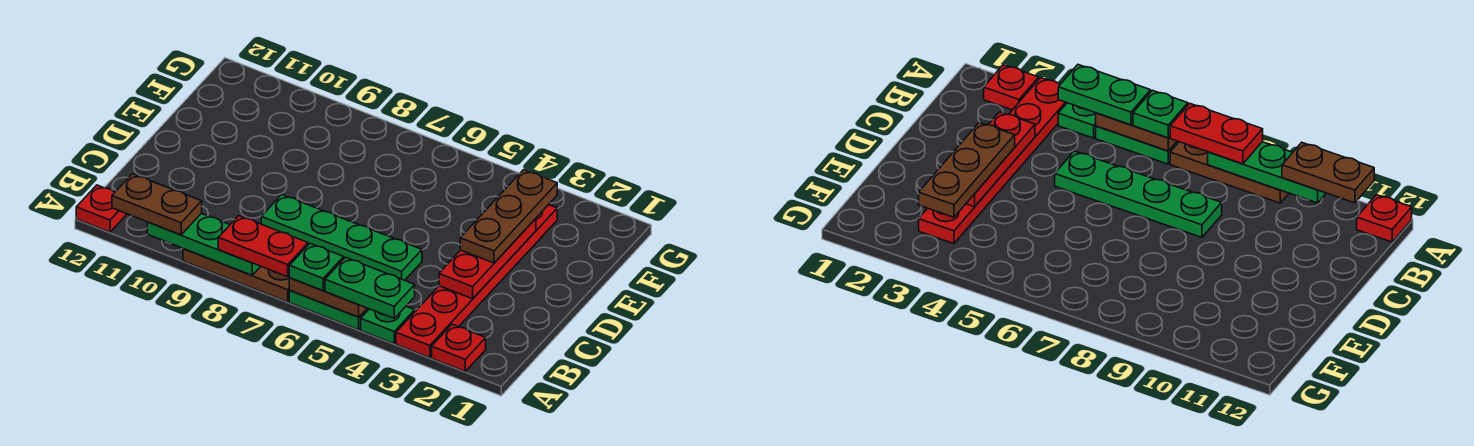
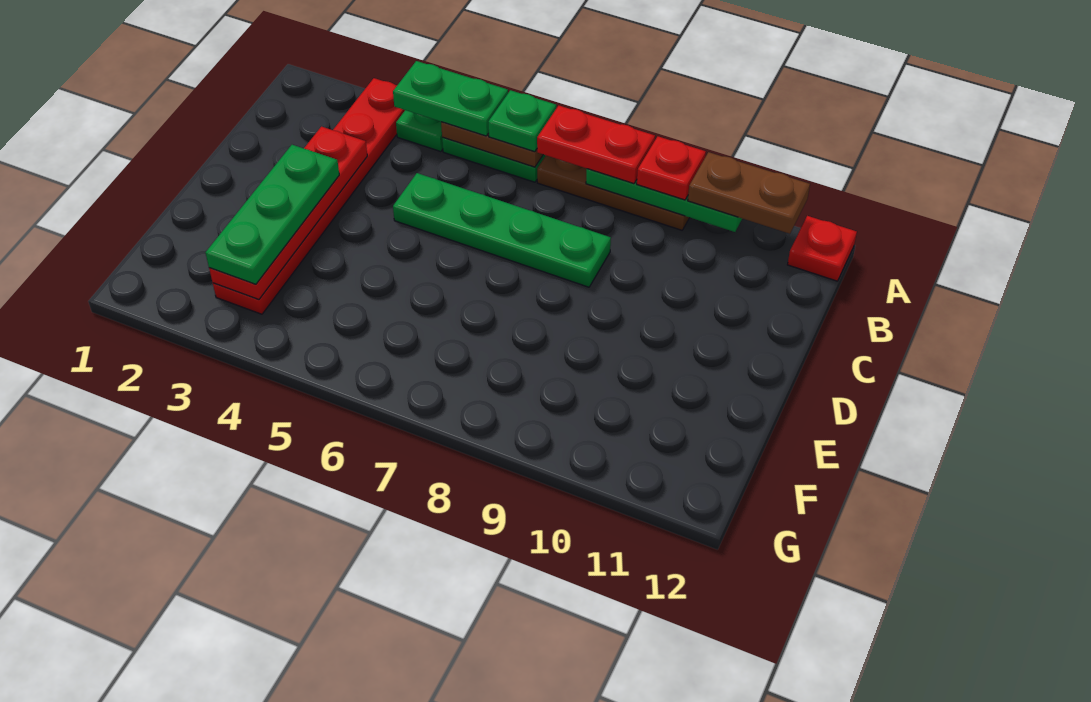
red 1x1 plate [432,324,486,371] -> red 1x1 plate moved to [637,136,706,200]
red 1x3 plate [439,219,536,299] -> red 1x4 plate [209,127,367,299]
brown 1x3 plate [460,170,557,263] -> green 1x3 plate [206,145,339,284]

